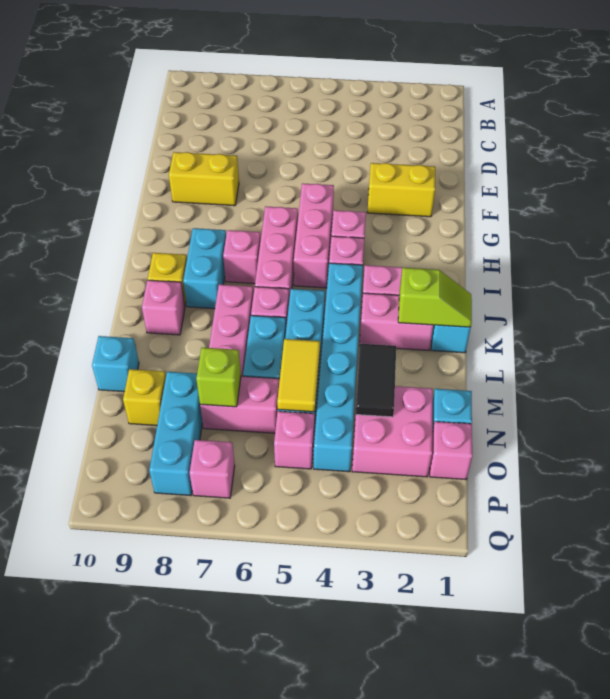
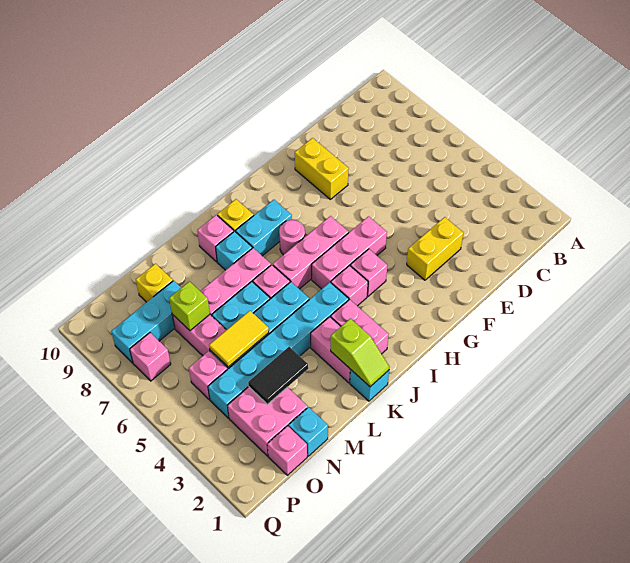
yellow 1x2 brick [367,163,435,217] -> yellow 1x2 brick turned to [407,217,463,280]
pink 1x1 brick [223,230,261,284] -> pink 1x1 round brick [279,220,305,255]
cyan 1x1 brick [92,336,139,392] -> cyan 1x1 brick moved to [216,231,252,270]

